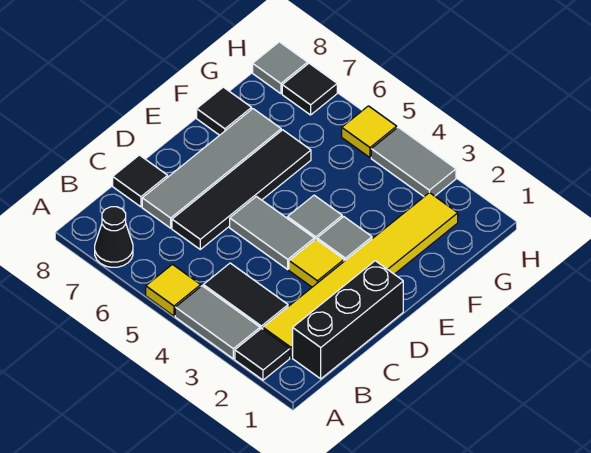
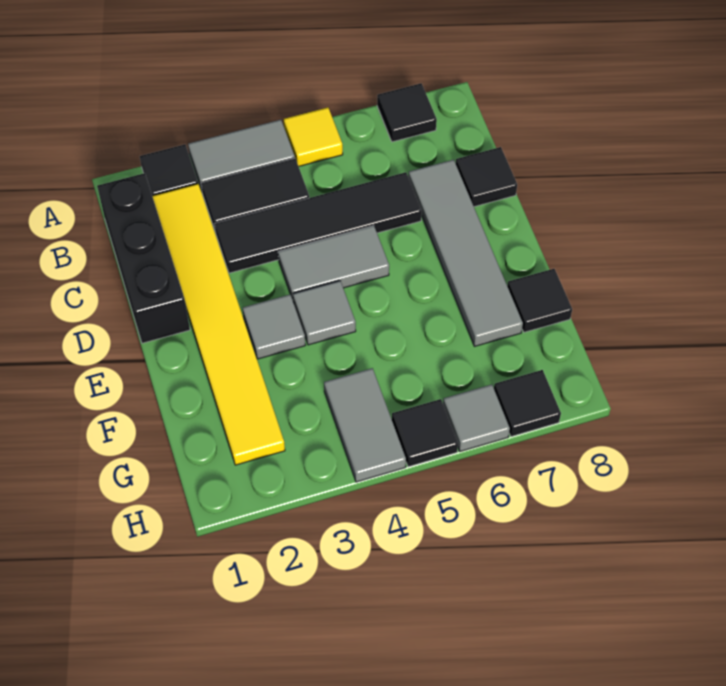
black 1x1 cone [95,207,133,267] -> black 1x1 tile [377,83,437,142]
black 1x4 tile [172,130,311,249] -> black 1x4 tile turned to [214,172,422,273]
yellow 1x1 tile [289,239,344,287] -> none
grey 1x2 tile [371,127,456,196] -> grey 1x2 tile turned to [324,368,406,482]
yellow 1x1 tile [342,106,397,158] -> black 1x1 tile [392,399,458,467]
grey 1x1 tile [253,42,308,94] -> grey 1x1 tile moved to [443,384,510,452]

